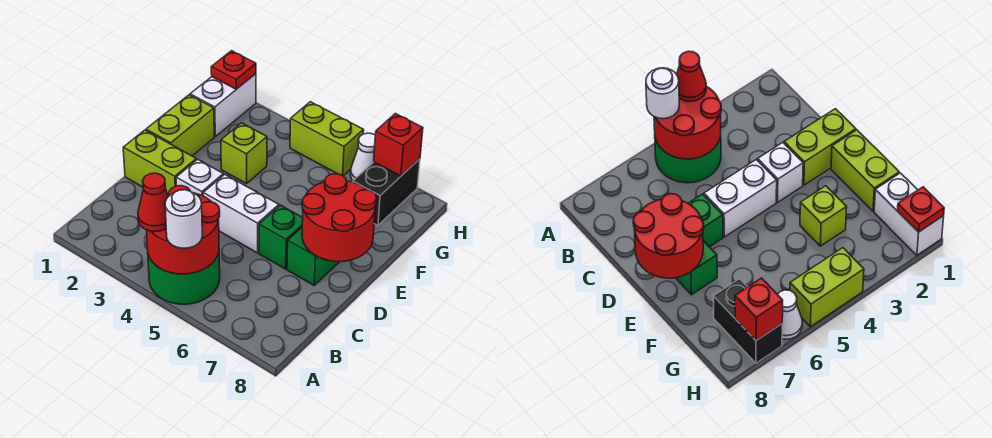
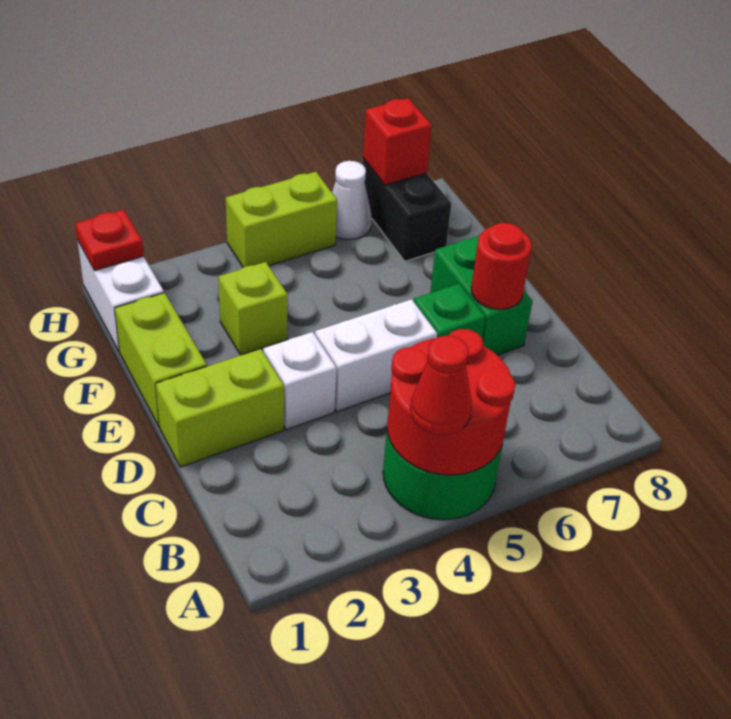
white 1x1 round brick [165,190,202,248] -> none
red 2x2 round brick [302,174,377,262] -> red 1x1 round brick [471,223,532,309]

